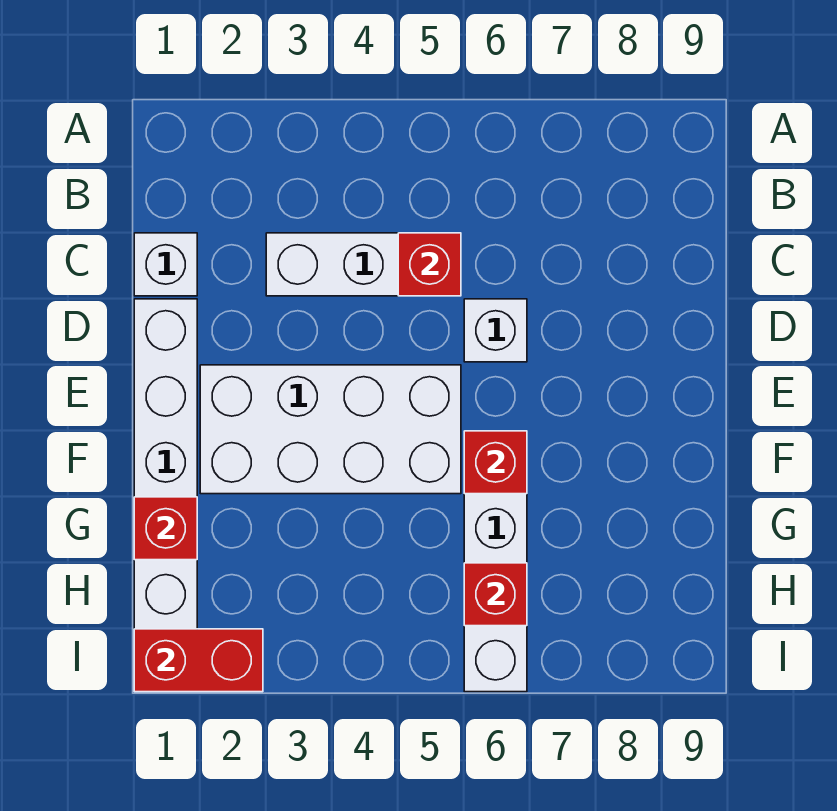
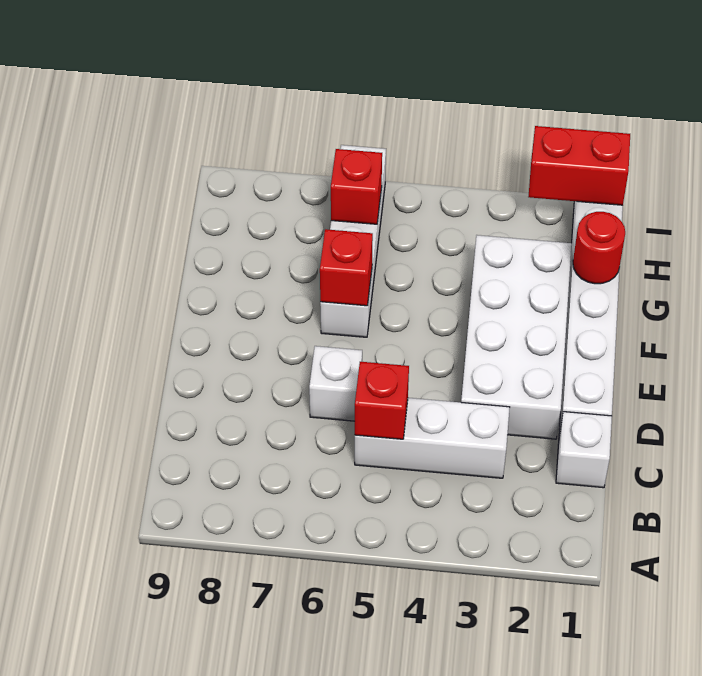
white 2x4 brick [200,365,461,494] -> white 2x4 brick turned to [461,235,572,439]
red 1x1 brick [134,497,197,560] -> red 1x1 round brick [573,212,625,284]

